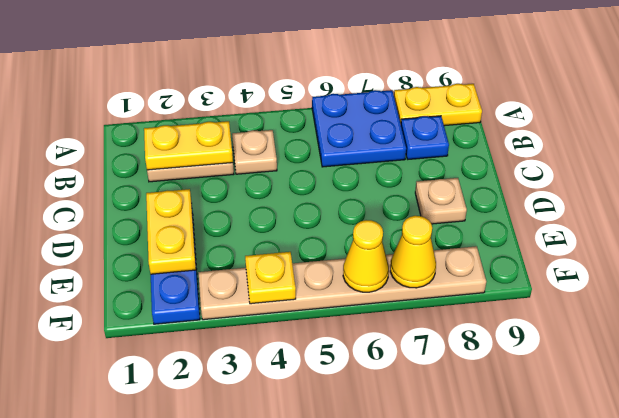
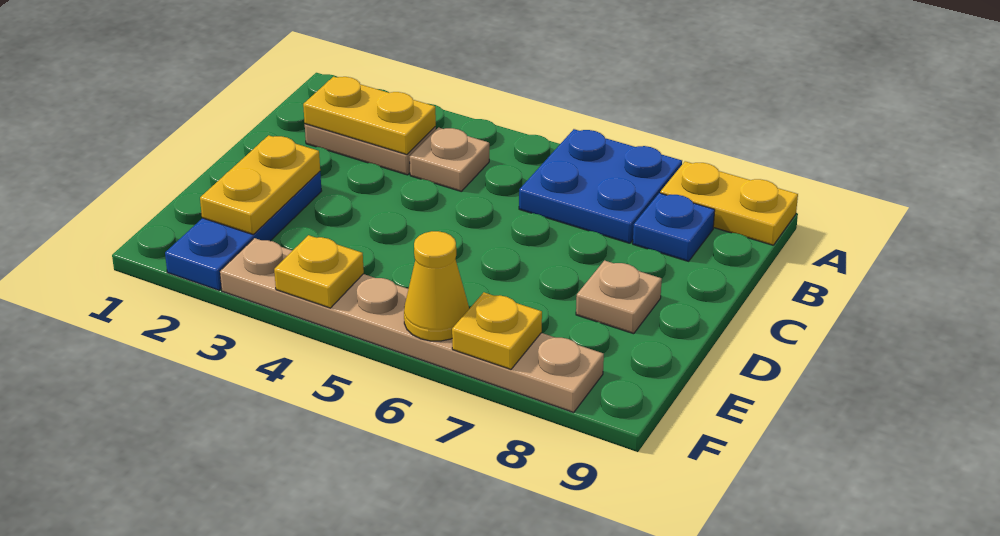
yellow 1x1 cone [390,216,436,288] -> yellow 1x1 plate [452,293,542,369]

